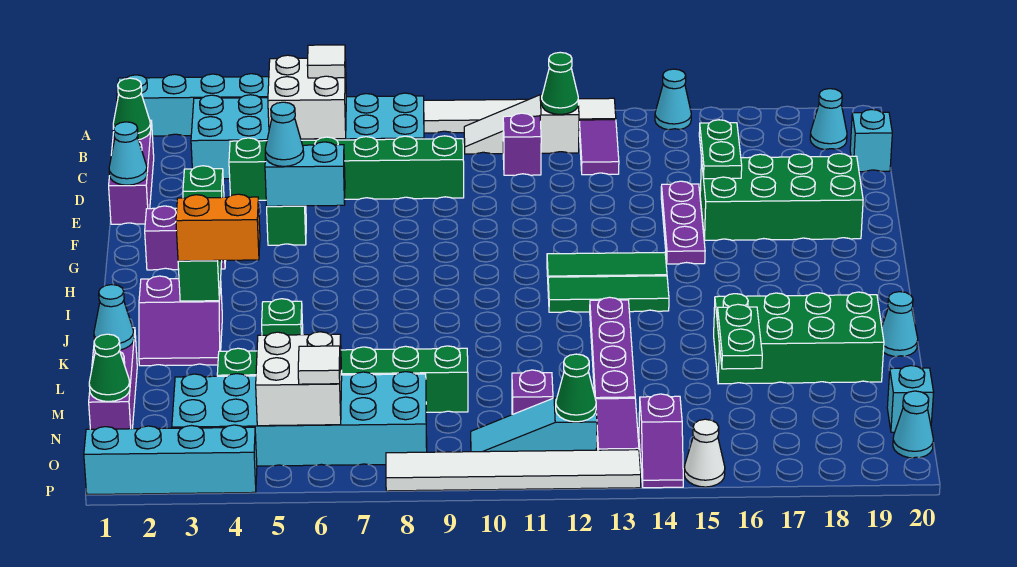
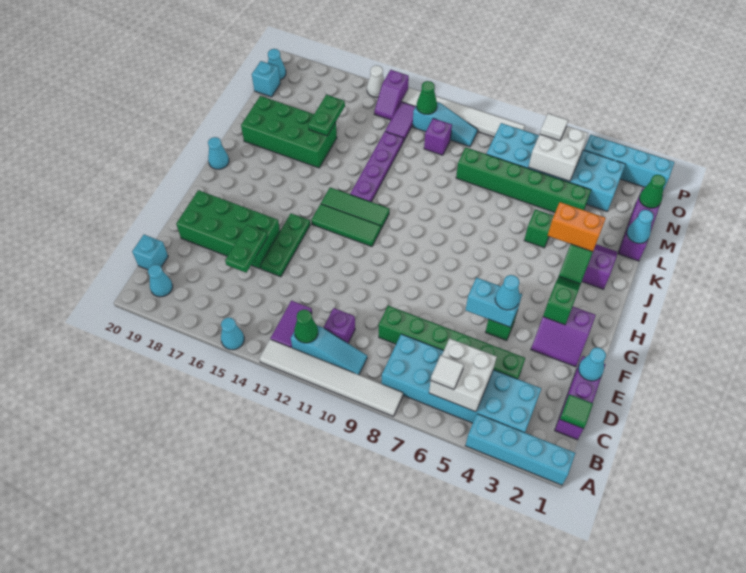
white 1x3 slope [464,95,579,154] -> cyan 1x3 slope [291,325,367,375]
green 1x1 cone [113,78,151,140] -> green 1x1 tile [560,394,593,429]
purple 1x3 plate [661,181,705,264] -> green 1x3 plate [261,213,310,277]
cyan 1x1 cone [882,292,918,357] -> cyan 1x1 cone moved to [208,137,229,169]
purple 1x2 slope [639,394,683,488] -> purple 1x2 slope turned to [374,70,409,120]

